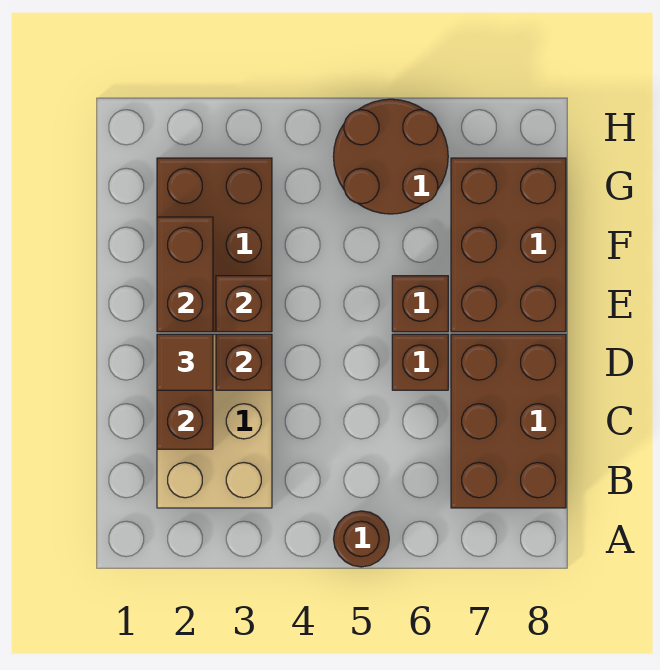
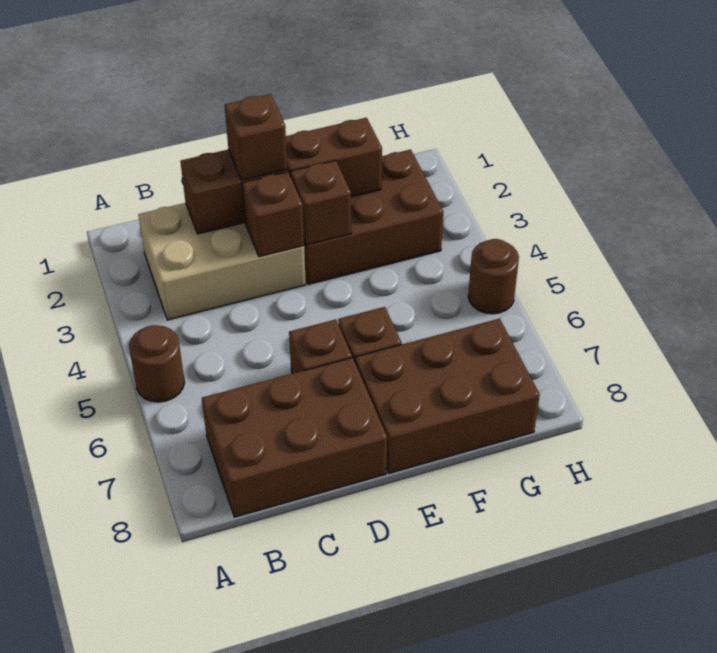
brown 1x1 tile [157,334,213,390] -> brown 1x1 brick [225,94,287,180]
brown 2x2 round brick [333,99,448,214] -> brown 1x1 round brick [468,239,519,314]

